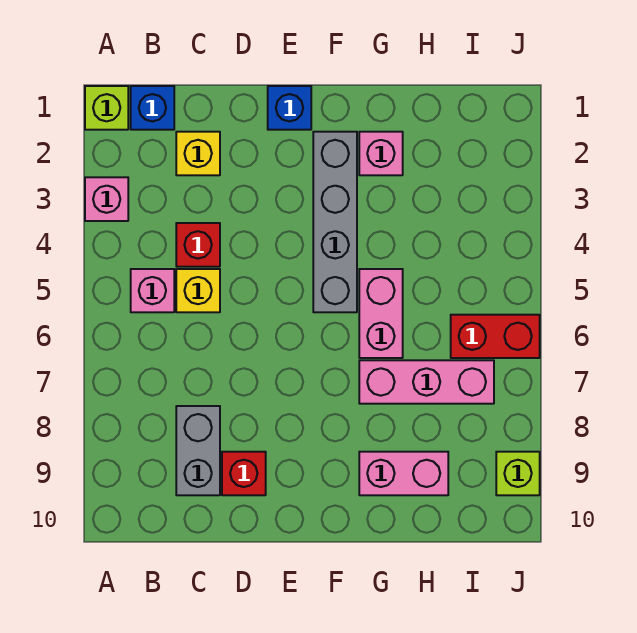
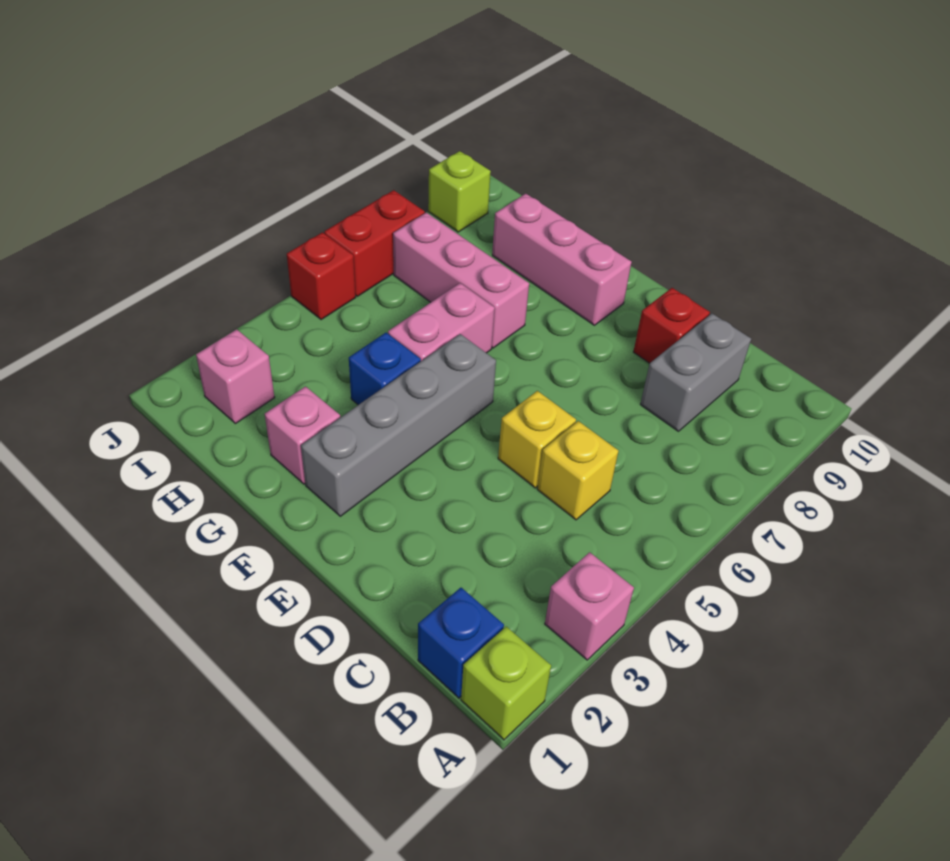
pink 1x1 brick [131,269,174,312] -> pink 1x1 brick moved to [196,329,275,424]
yellow 1x1 brick [176,132,220,175] -> yellow 1x1 brick moved to [498,391,576,488]
red 1x1 brick [176,223,220,267] -> red 1x1 brick moved to [287,232,356,320]
blue 1x1 brick [268,86,311,130] -> blue 1x1 brick moved to [349,333,421,405]
pink 1x2 brick [359,452,448,495] -> pink 1x3 brick [492,194,632,325]
red 1x2 brick [451,315,540,358] -> red 1x2 brick turned to [324,190,425,296]

